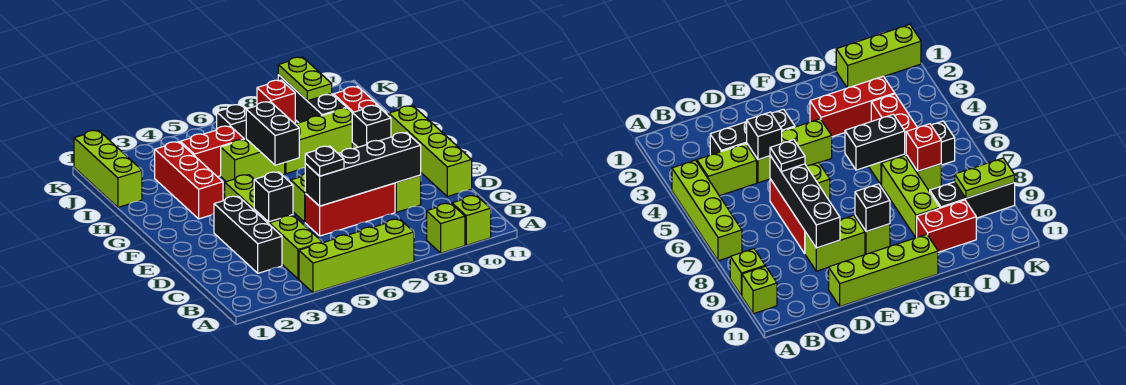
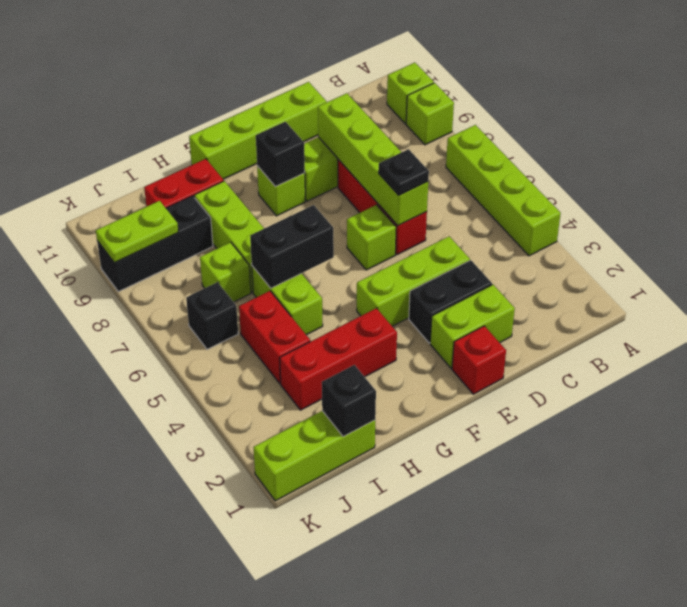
lime 1x2 brick [269,215,322,279] -> lime 1x2 brick moved to [430,285,515,368]
black 1x3 brick [214,196,282,273] -> black 1x2 brick [409,260,492,343]
black 1x1 brick [254,172,293,222] -> black 1x1 brick moved to [322,365,376,437]
black 1x4 brick [305,132,421,206] -> lime 1x4 brick [318,93,428,226]
red 1x1 brick [257,80,295,123] -> red 1x1 brick moved to [452,326,506,394]

